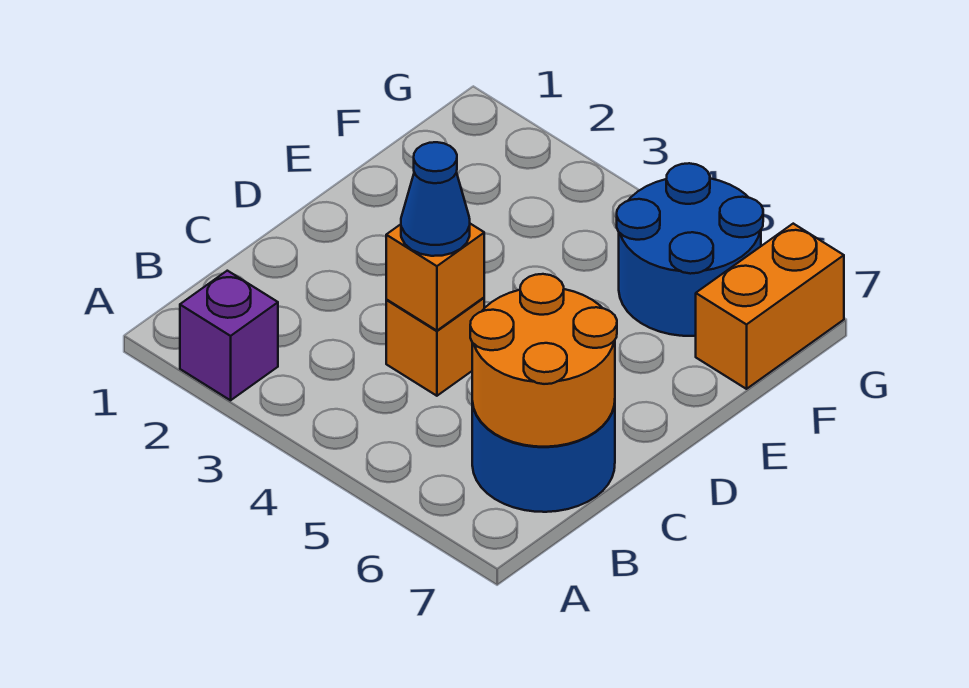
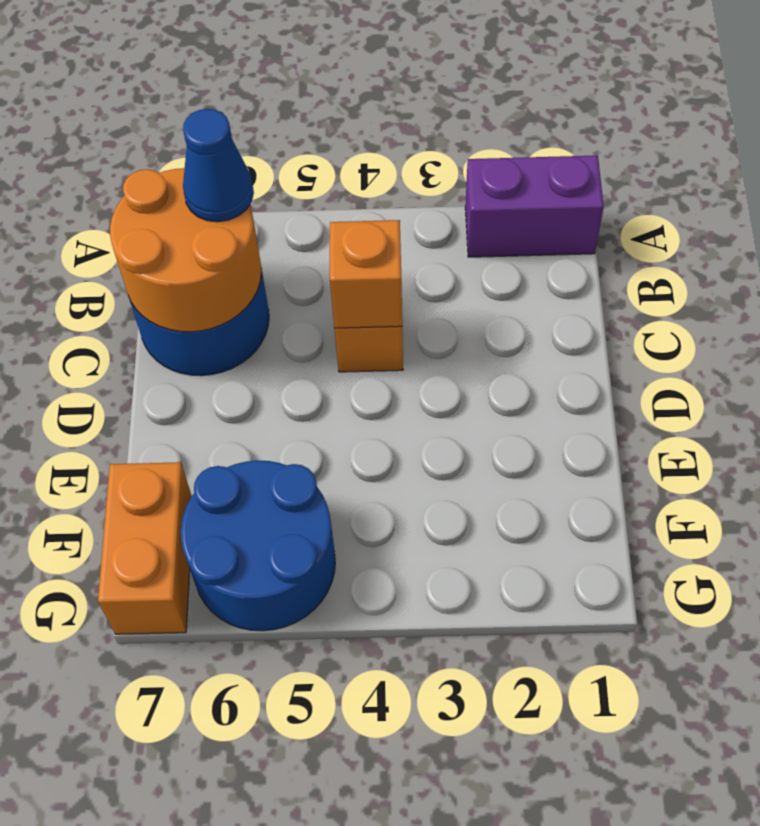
purple 1x1 brick [180,271,278,400] -> purple 1x2 brick [465,155,604,257]
blue 1x1 cone [401,142,470,256] -> blue 1x1 cone moved to [183,109,254,222]

